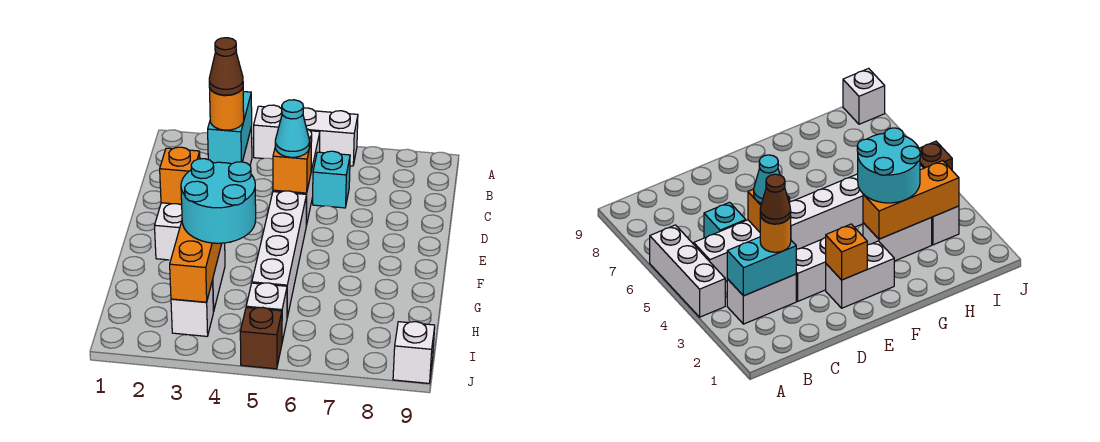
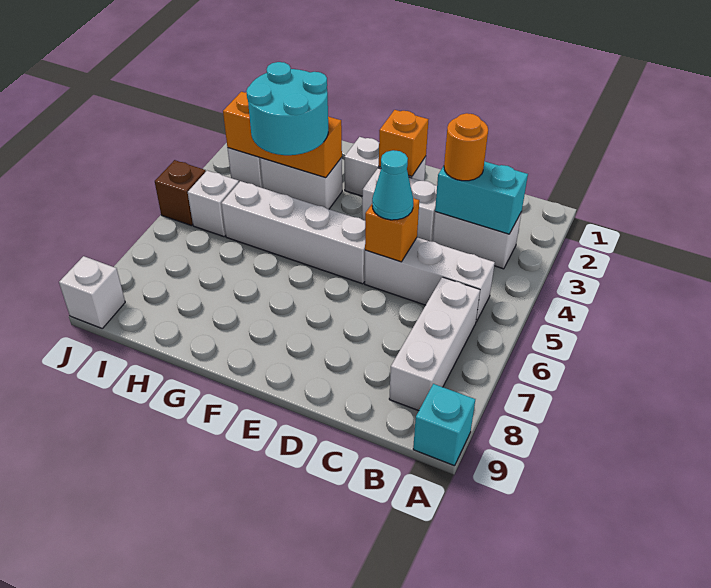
white 1x3 brick [254,105,358,166] -> white 1x3 brick moved to [389,277,480,411]
brown 1x1 cone [209,38,243,95] -> none
cyan 1x1 brick [313,151,350,208] -> cyan 1x1 brick moved to [413,384,475,466]

